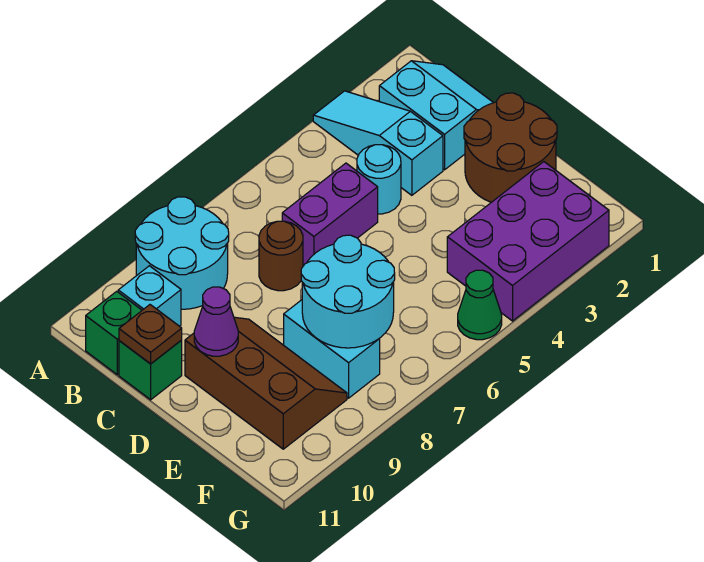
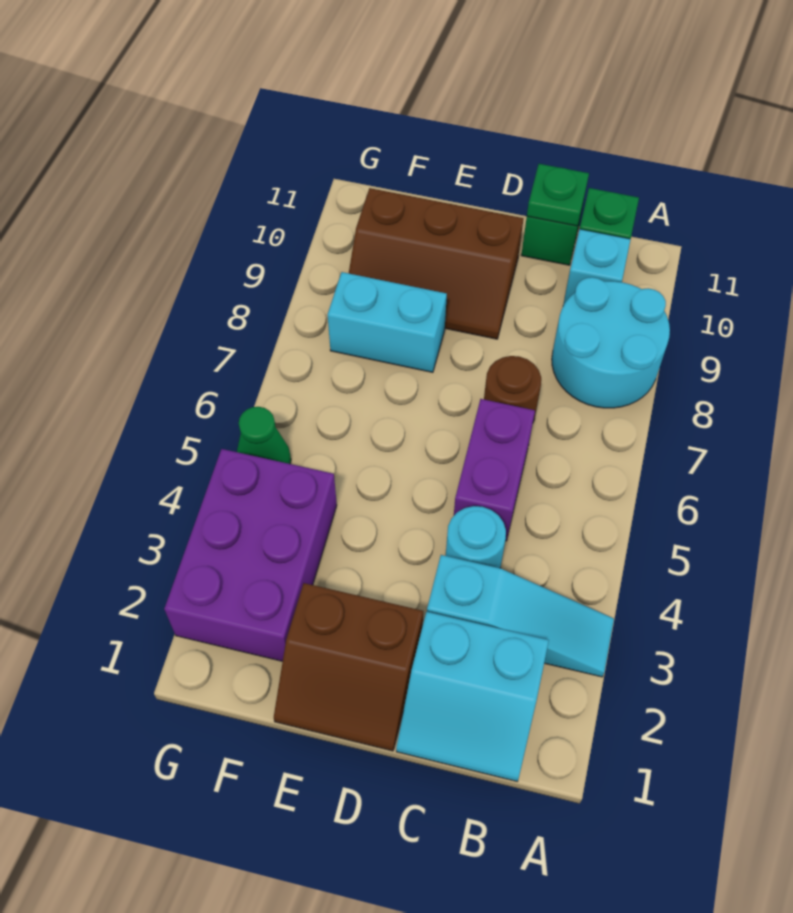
brown 1x1 plate [119,305,182,364] -> green 1x1 plate [527,164,589,226]
brown 2x2 round brick [464,93,557,202] -> brown 2x2 slope [274,583,423,751]
purple 1x1 cone [194,287,238,356] -> none
cyan 2x2 round brick [301,235,395,348] -> none

